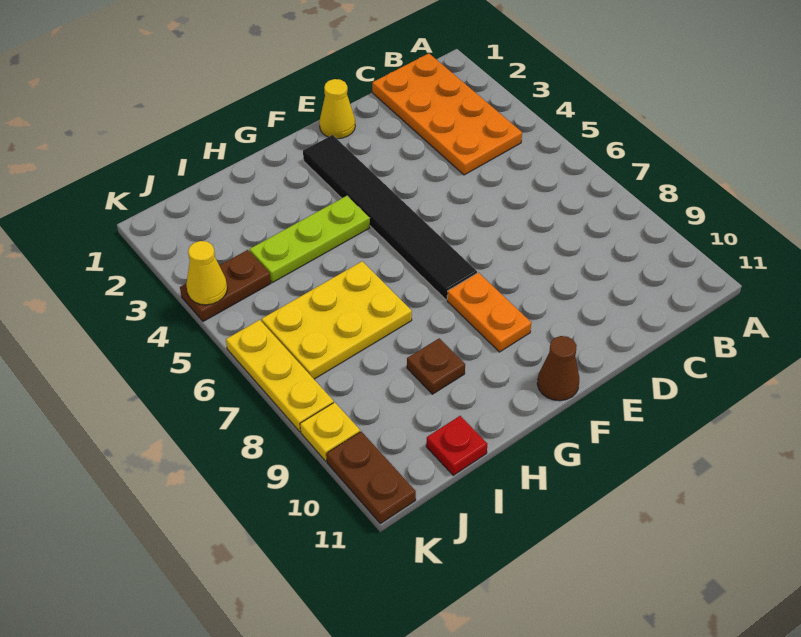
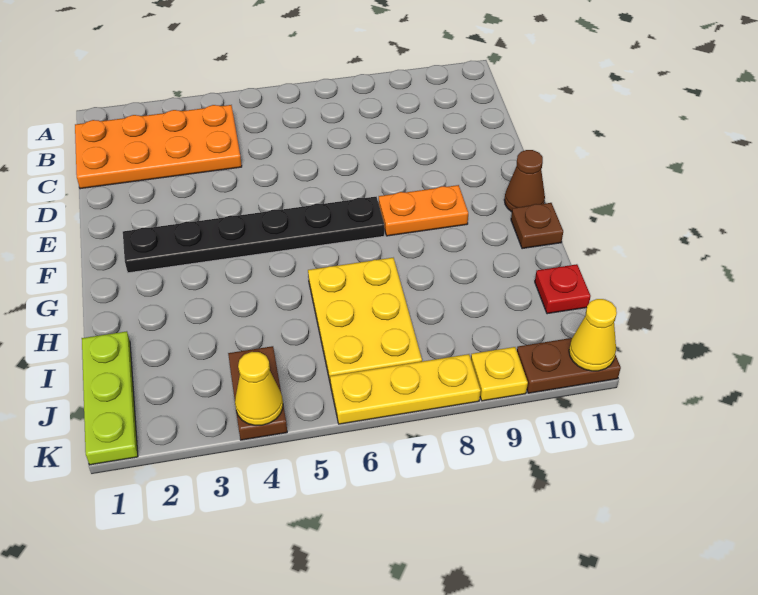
yellow 1x1 cone [319,79,355,139] -> yellow 1x1 cone moved to [569,299,617,371]
black 1x6 tile [303,135,477,300] -> black 1x6 plate [123,197,384,273]
lime 1x3 plate [250,196,370,282] -> lime 1x3 plate moved to [82,331,138,465]
brown 1x1 plate [407,338,465,394] -> brown 1x1 plate moved to [511,203,563,249]

